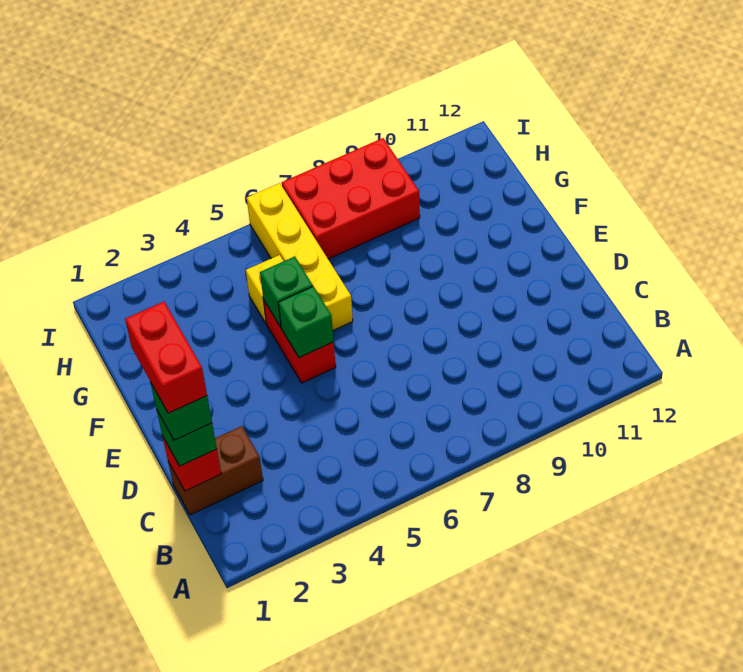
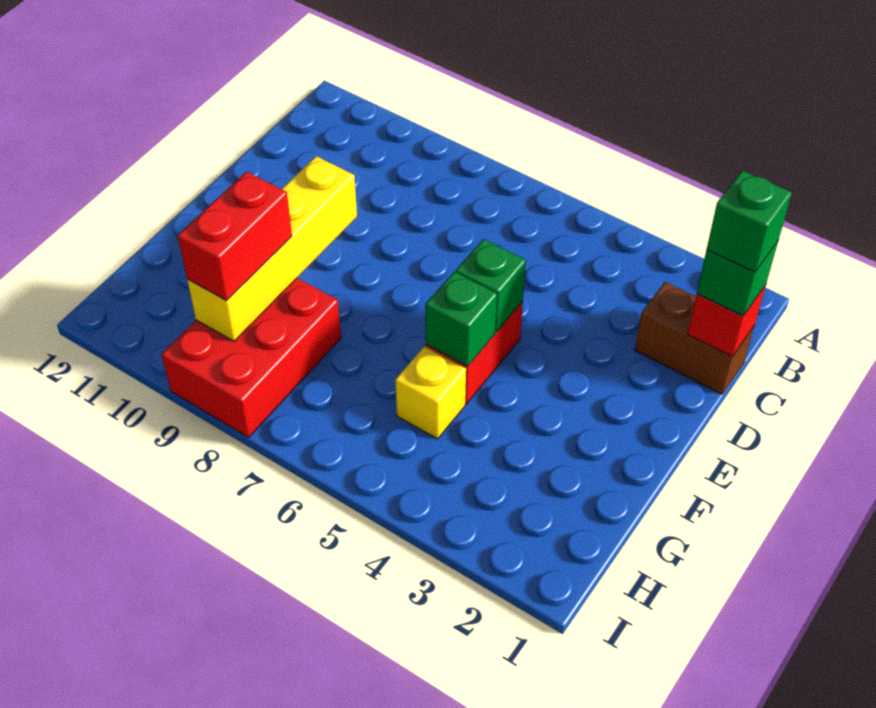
red 1x2 brick [125,302,207,413] -> red 1x2 brick moved to [178,172,292,301]
yellow 1x4 brick [247,183,353,330] -> yellow 1x4 brick moved to [187,156,357,341]
red 2x3 brick [282,138,420,259] -> red 2x3 brick turned to [162,278,341,437]

